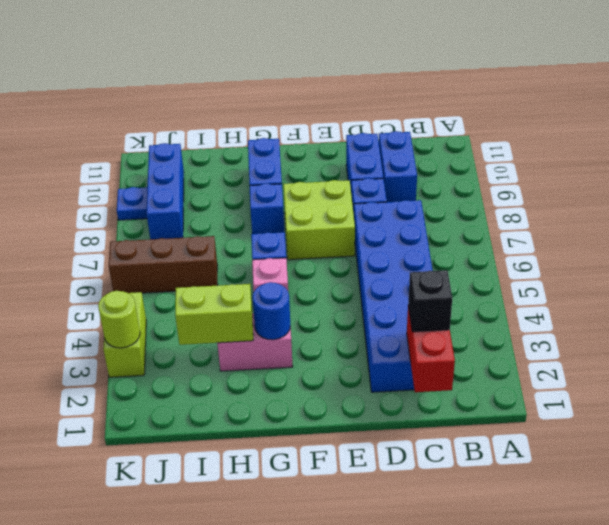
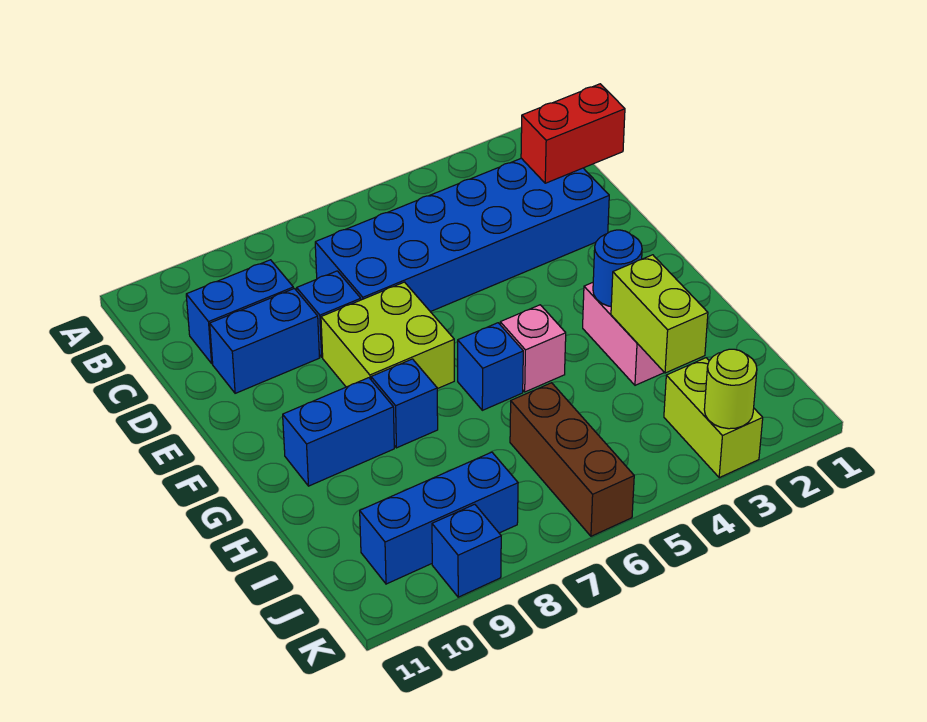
black 1x1 brick [408,270,452,332] -> none
lime 1x2 brick [103,292,146,377] -> lime 1x2 brick turned to [664,358,763,478]
blue 1x1 plate [117,187,147,220] -> blue 1x1 brick [432,504,501,597]

